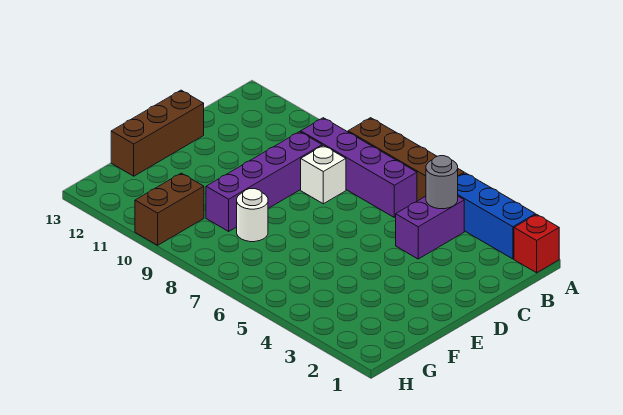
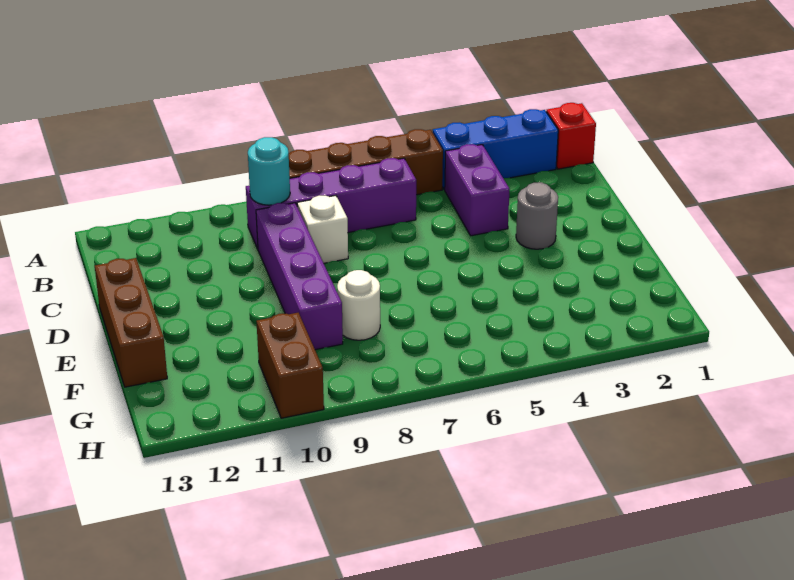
grey 1x1 round brick [426,156,458,209] -> grey 1x1 round brick moved to [516,182,558,249]
none -> cyan 1x1 round brick [248,137,290,205]

